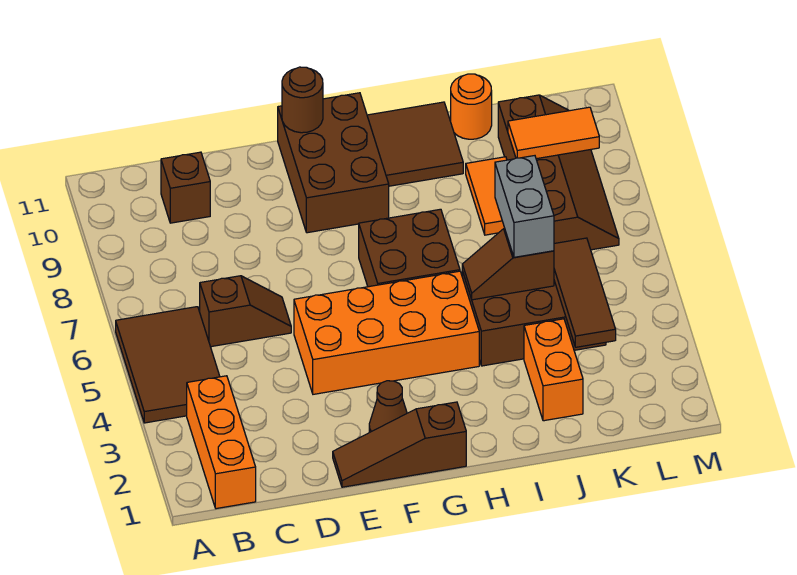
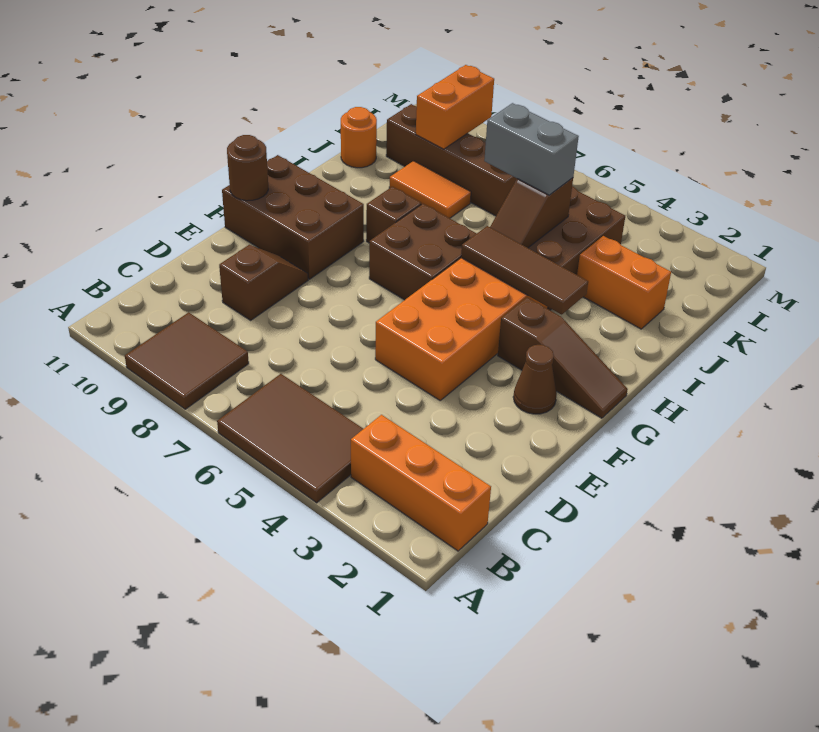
brown 1x2 slope [200,276,291,347] -> brown 1x2 slope moved to [219,245,308,320]
brown 1x1 brick [161,152,210,223] -> brown 1x1 brick moved to [366,187,421,243]
brown 1x3 slope [333,402,466,487] -> brown 1x3 slope turned to [498,297,628,418]
brown 2x2 tile [367,102,463,186] -> brown 2x2 tile moved to [125,312,249,409]
brown 1x3 tile [554,238,616,347] -> brown 1x3 tile moved to [461,226,588,314]
orange 1x2 tile [508,107,599,159] -> orange 1x2 brick [416,65,494,149]

